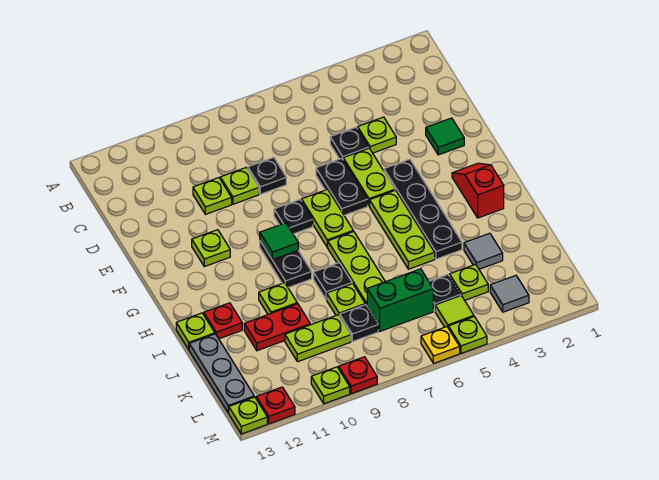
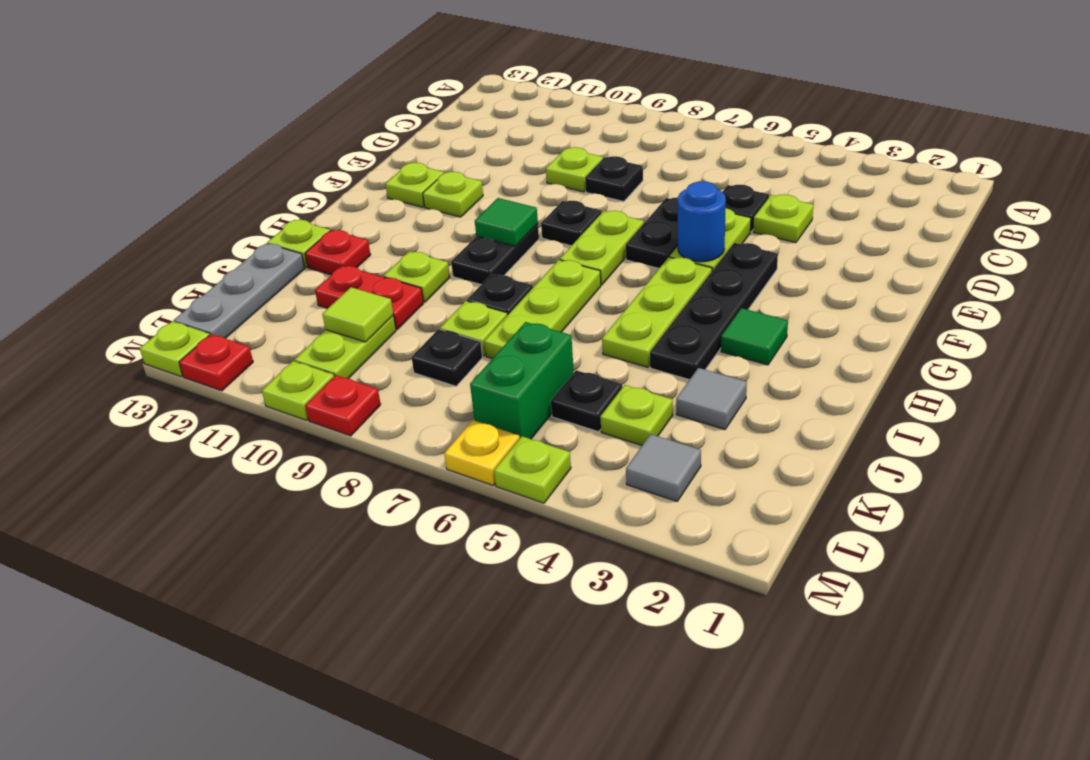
lime 1x1 plate [193,178,232,214] -> lime 1x1 plate moved to [385,163,444,207]
green 1x1 tile [426,118,464,155] -> green 1x1 tile moved to [721,308,788,365]
none -> blue 1x1 round brick [678,181,726,262]
red 1x2 slope [452,163,504,218] -> none
green 1x2 brick [367,269,433,331] -> green 1x2 brick turned to [470,322,574,439]
lime 1x2 plate [285,315,351,362] -> lime 1x2 plate turned to [295,316,396,378]
lime 1x1 tile [435,296,474,327] -> lime 1x1 tile moved to [322,287,393,342]

